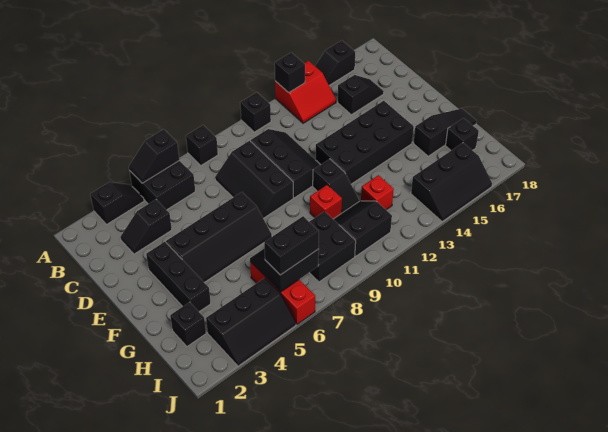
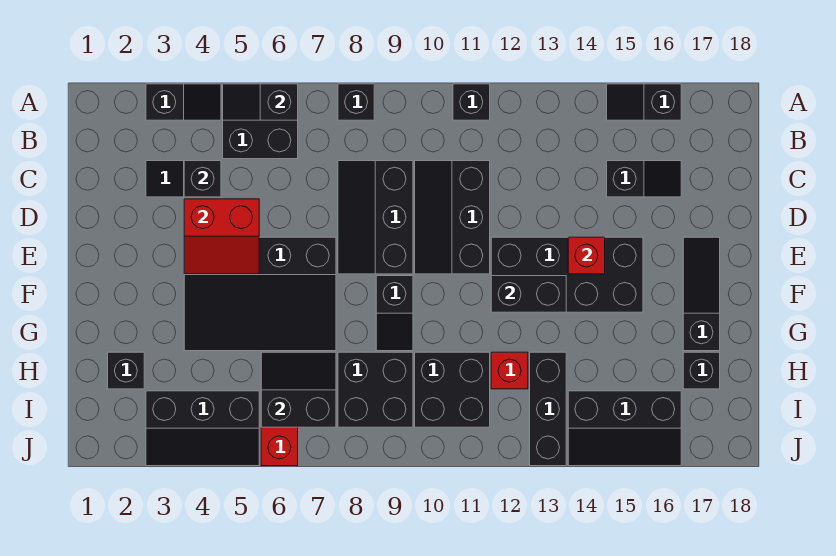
red 2x2 slope [275,61,336,123] -> red 2x2 slope moved to [184,199,259,274]
black 1x1 brick [275,52,305,93] -> black 1x1 brick moved to [184,161,221,197]
black 2x3 slope [251,129,320,198] -> black 2x3 slope turned to [415,161,490,274]
black 1x3 brick [146,242,211,312] -> black 1x3 brick moved to [530,352,566,466]
black 2x4 slope [166,192,272,282] -> black 3x4 slope [184,237,336,351]
black 1x2 slope [313,159,359,213] -> black 1x2 slope moved to [376,276,413,351]
red 1x1 brick [310,185,342,219] -> red 1x1 brick moved to [568,237,605,274]
black 1x3 slope [414,109,477,156] -> black 1x3 slope turned to [683,237,720,351]
black 2x2 slope [333,201,392,256] -> black 2x2 brick [415,352,490,427]
black 1x2 brick [264,216,319,275] -> black 1x2 brick moved to [491,276,566,312]

